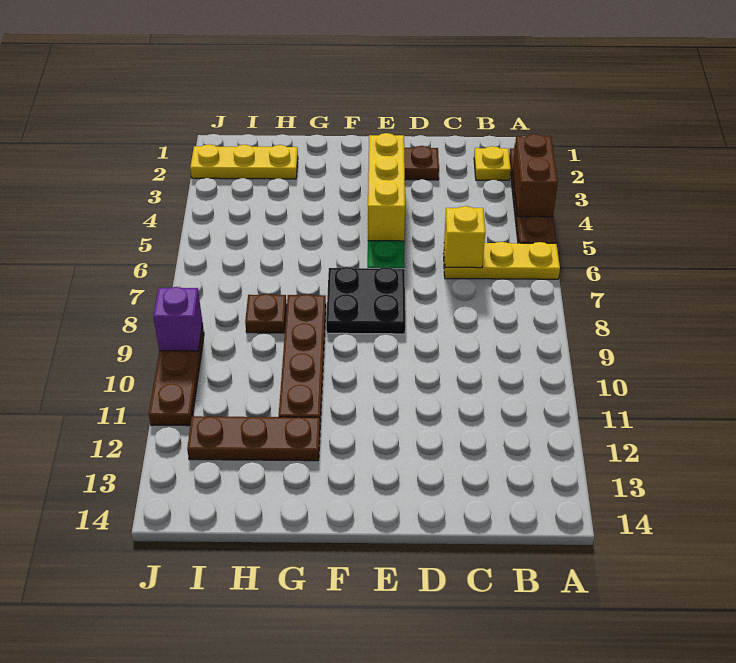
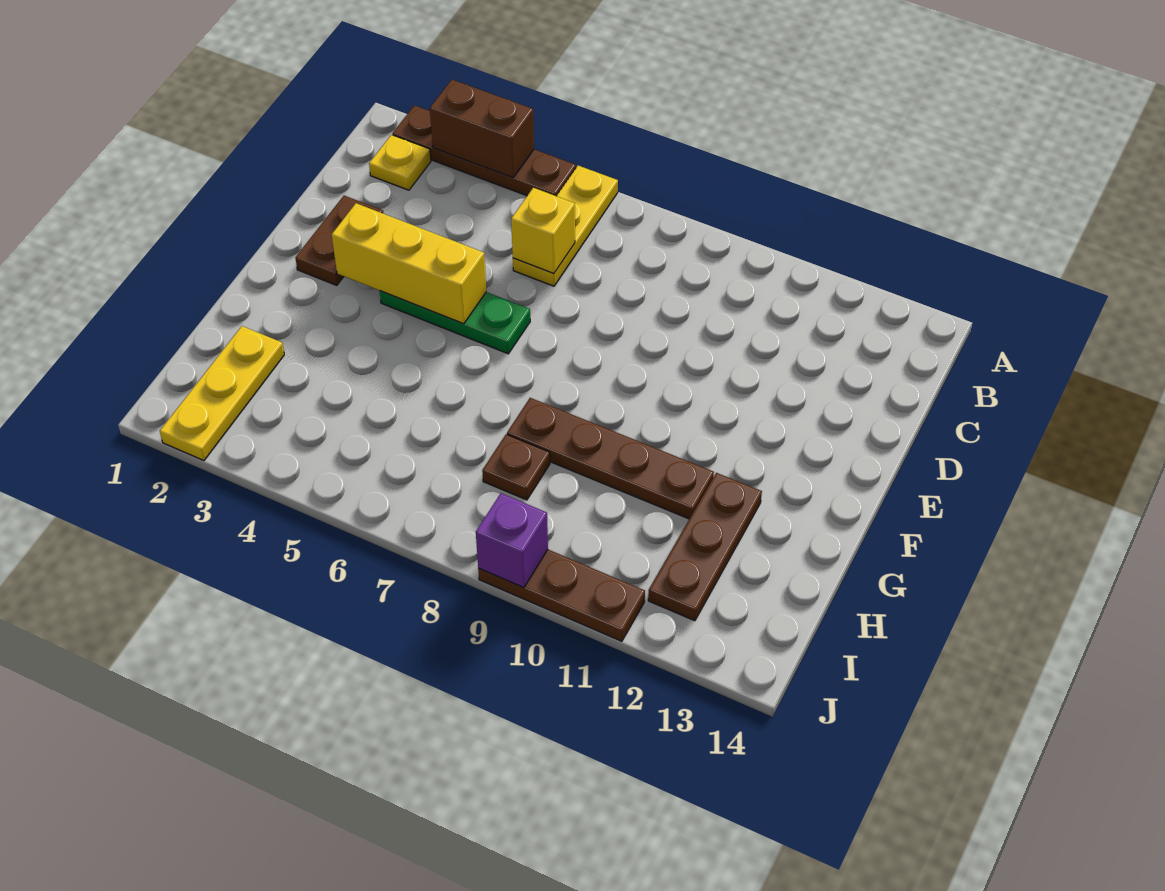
black 2x2 plate [326,267,405,334] -> none

